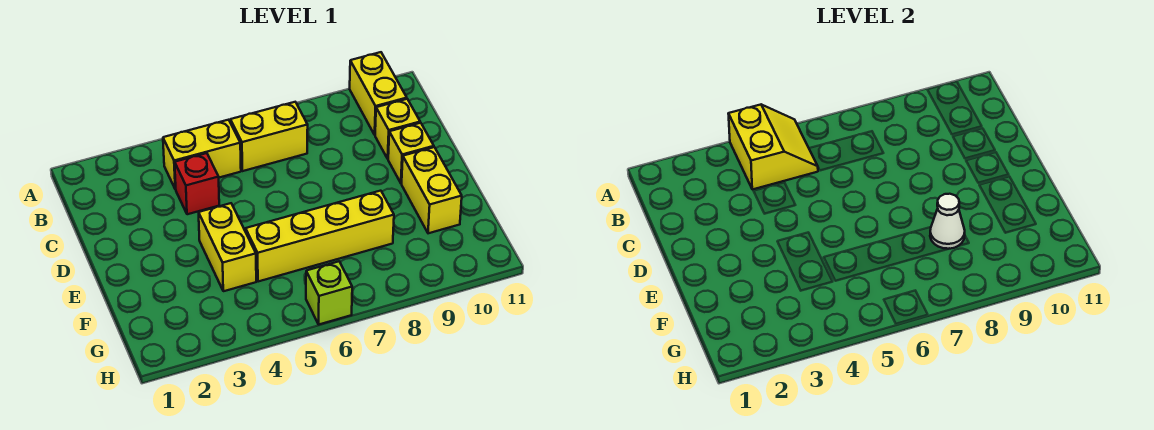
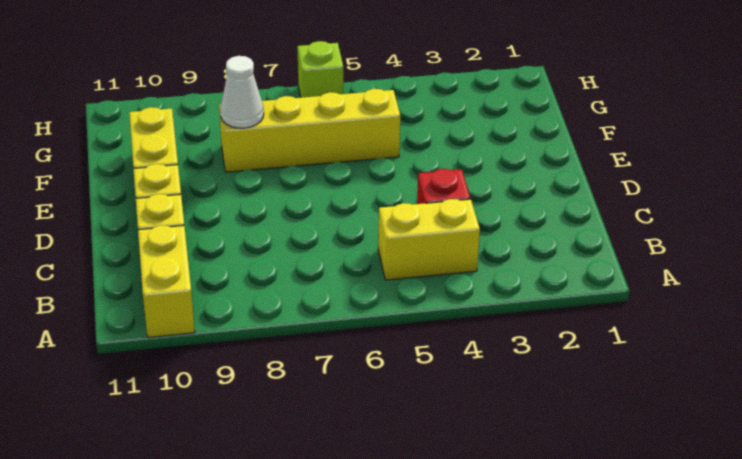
yellow 2x2 slope [728,105,818,189] -> none
yellow 1x2 brick [230,102,308,171] -> none
yellow 1x2 brick [199,203,256,291] -> none

